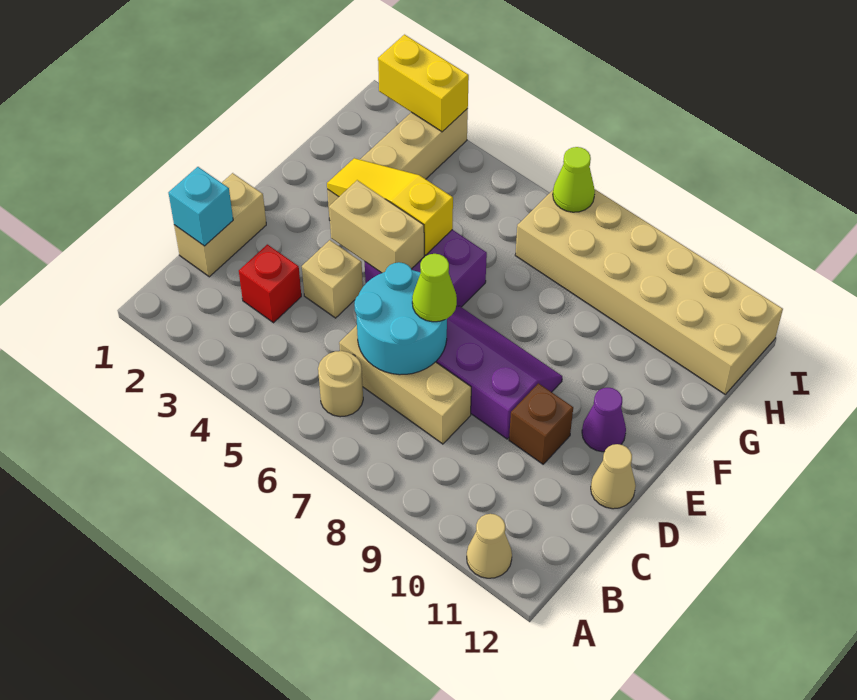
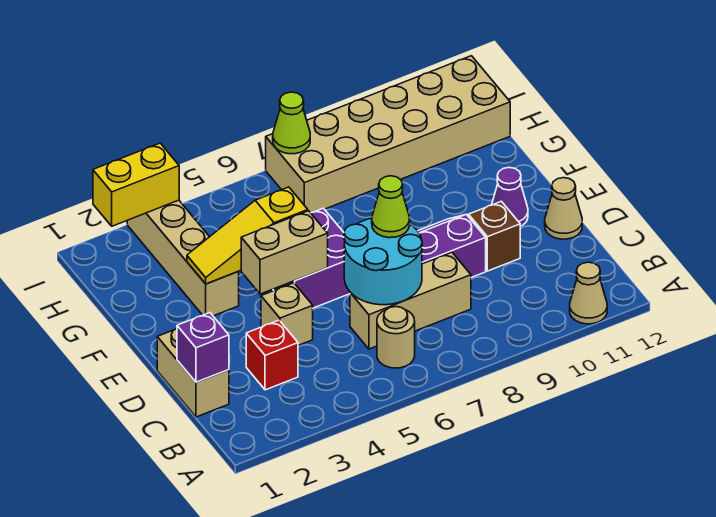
cyan 1x1 brick [169,167,233,246] -> purple 1x1 brick [177,313,229,382]

